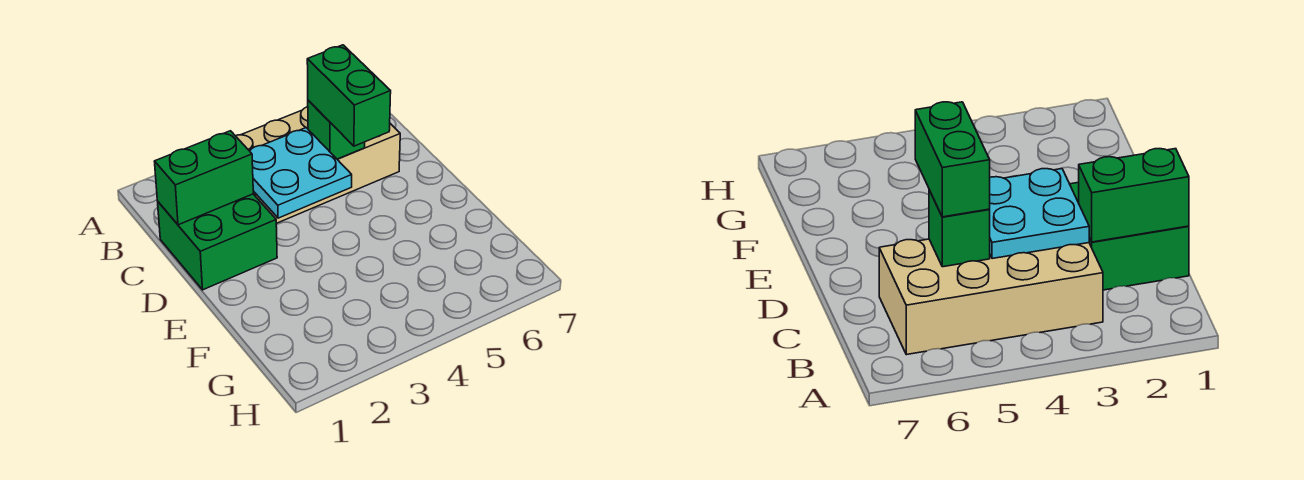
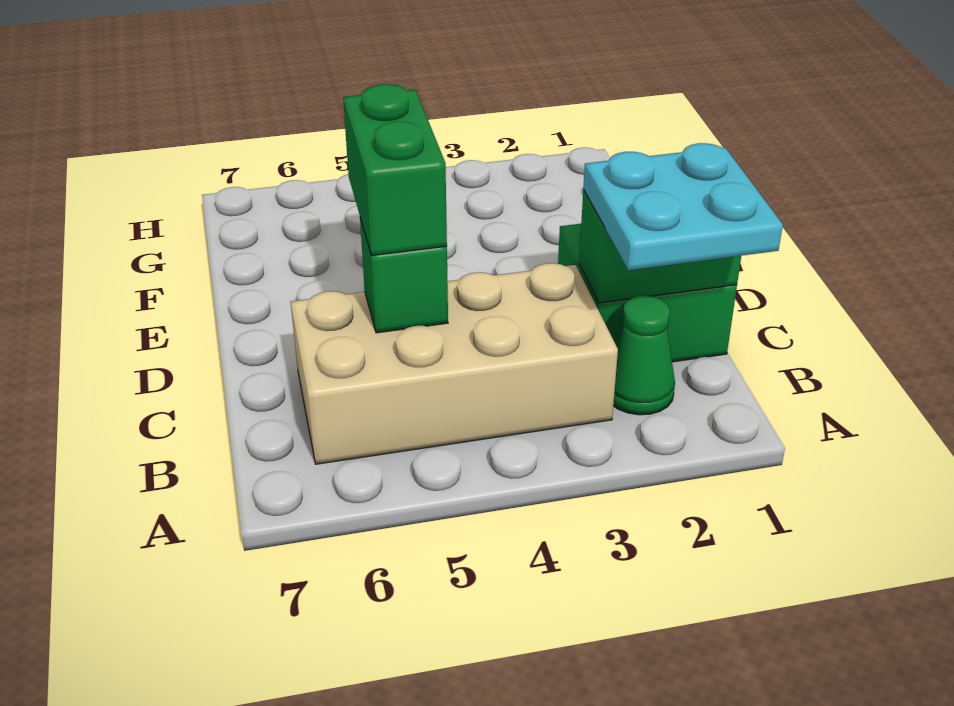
none -> green 1x1 cone [613,296,675,415]
cyan 2x2 plate [249,128,352,218] -> cyan 2x2 plate moved to [583,143,783,270]

